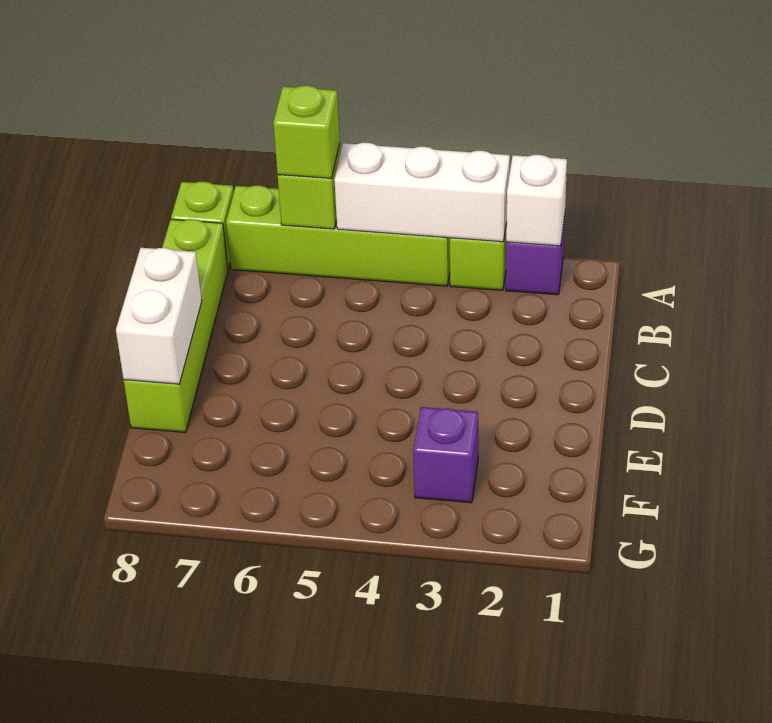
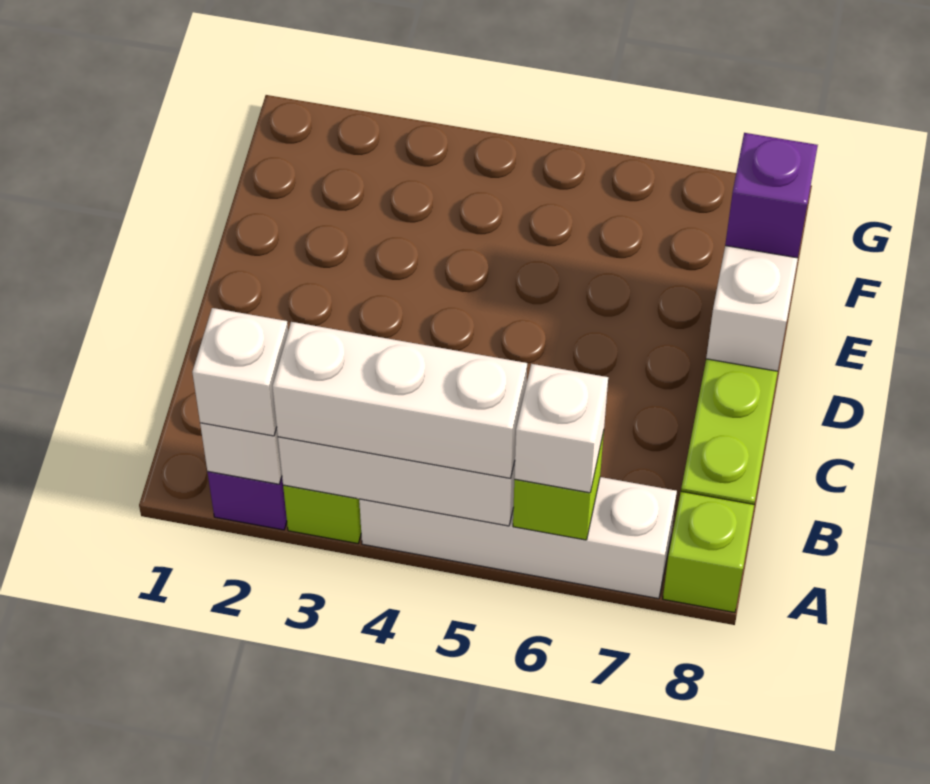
none -> white 1x1 brick [192,308,288,436]
none -> white 1x3 brick [273,322,527,479]
lime 1x4 brick [226,185,450,286] -> white 1x4 brick [359,477,677,599]
lime 1x1 brick [273,85,340,179] -> white 1x1 brick [514,364,608,493]
purple 1x1 brick [413,407,478,503] -> purple 1x1 brick moved to [725,133,818,258]

